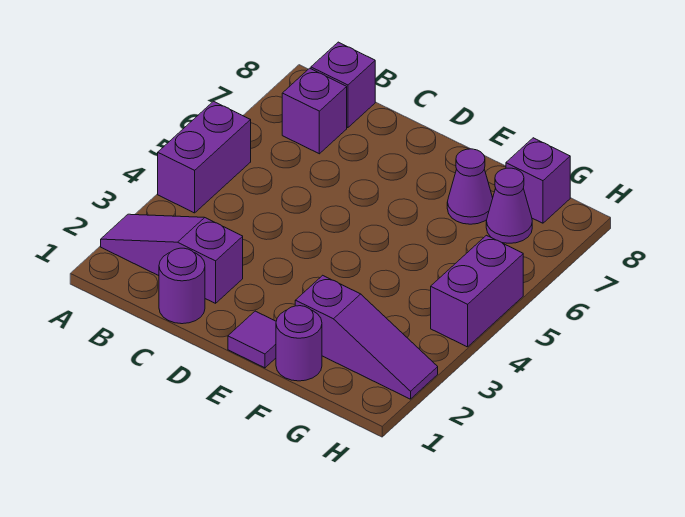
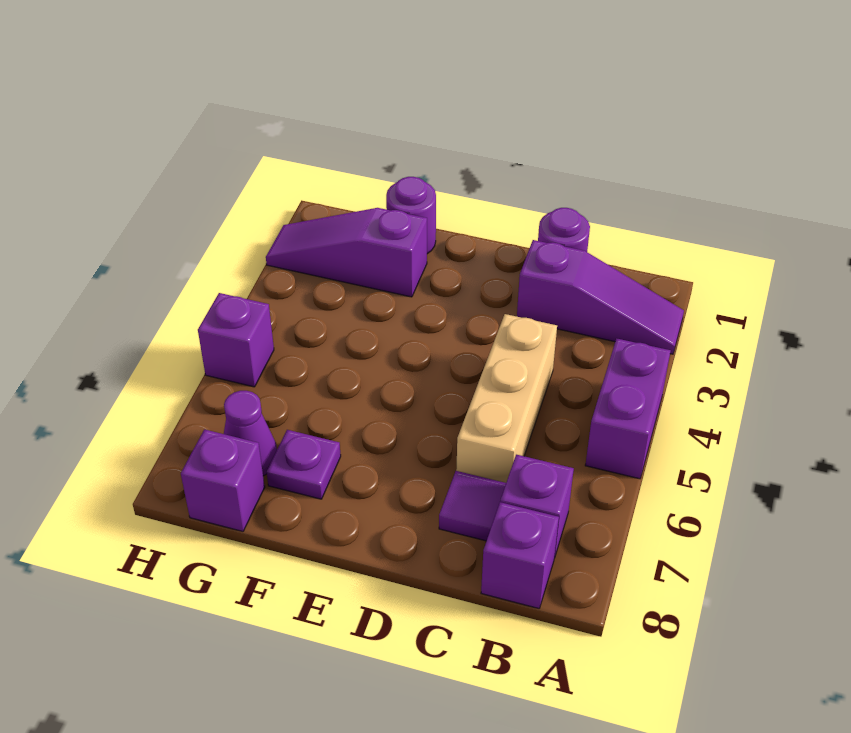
none -> tan 1x3 brick [456,314,557,483]
purple 1x1 tile [228,311,276,368] -> purple 1x1 tile moved to [439,471,506,541]
purple 1x1 cone [447,149,493,224] -> purple 1x1 plate [267,430,341,499]
purple 1x2 brick [431,235,523,347] -> purple 1x1 brick [198,293,274,387]

